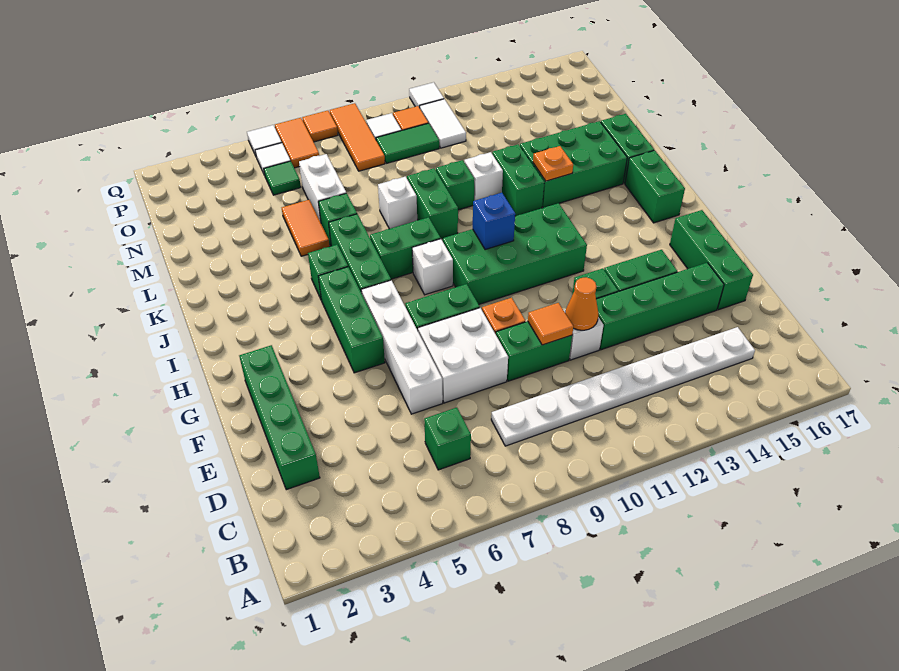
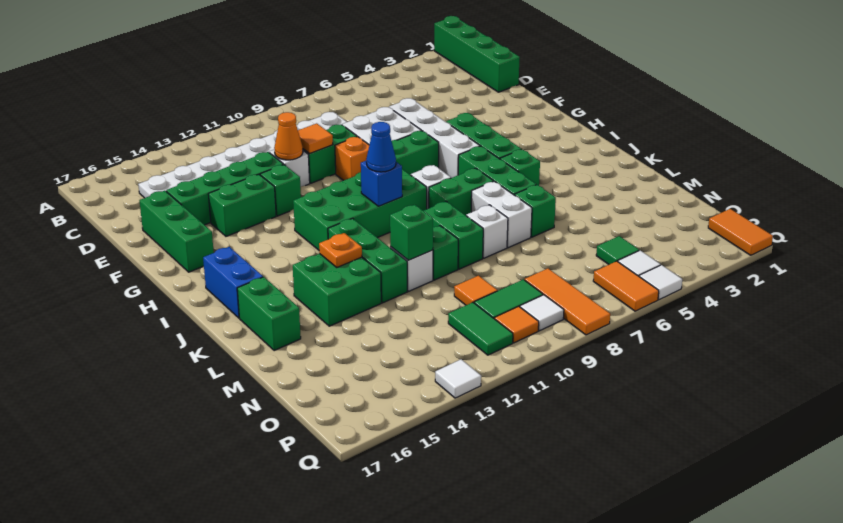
green 1x1 brick [424,407,471,470] -> green 1x1 brick moved to [390,205,433,260]
green 1x4 brick [239,345,320,490] -> green 1x4 brick moved to [434,16,520,92]
none -> blue 1x1 cone [366,122,396,172]
green 1x2 brick [625,150,685,223] -> blue 1x2 brick [203,247,263,318]
green 1x2 brick [492,144,544,216] -> green 1x3 brick [328,218,407,303]
green 2x3 brick [520,121,627,208] -> green 2x2 brick [293,254,381,326]
orange 1x2 tile [282,200,330,256] -> orange 1x2 tile moved to [708,209,773,255]
white 1x2 brick [299,154,346,222] -> white 1x2 brick moved to [471,181,532,248]
white 1x2 tile [420,99,466,148] -> green 1x2 tile [448,302,513,355]
orange 1x1 tile [302,111,338,142] -> orange 1x1 tile moved to [454,276,497,305]
white 1x1 tile [409,82,444,108] -> white 1x1 tile moved to [435,359,481,398]

